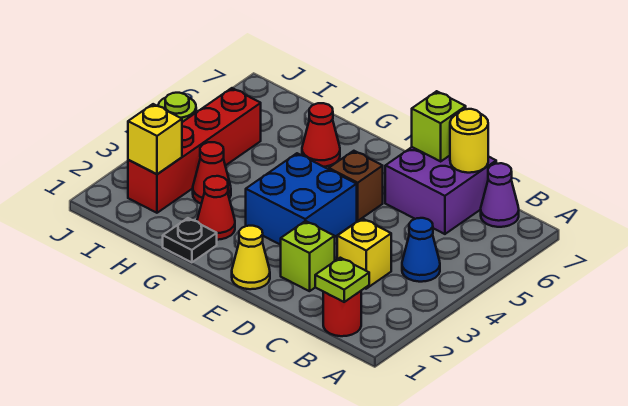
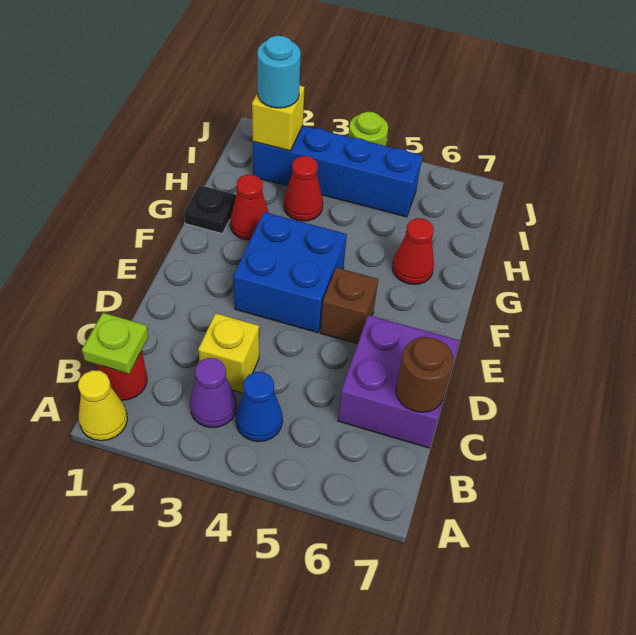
purple 1x1 cone [481,163,519,227] -> purple 1x1 cone moved to [190,358,237,428]
yellow 1x1 round brick [450,109,488,173] -> brown 1x1 round brick [396,337,454,412]
lime 1x1 brick [281,221,335,291] -> none
lime 1x1 brick [412,91,466,161] -> none
yellow 1x1 cone [232,226,270,289] -> yellow 1x1 cone moved to [78,370,127,441]
red 1x4 brick [128,88,261,213] -> blue 1x4 brick [253,126,422,217]
none -> cyan 1x1 round brick [257,36,301,108]

